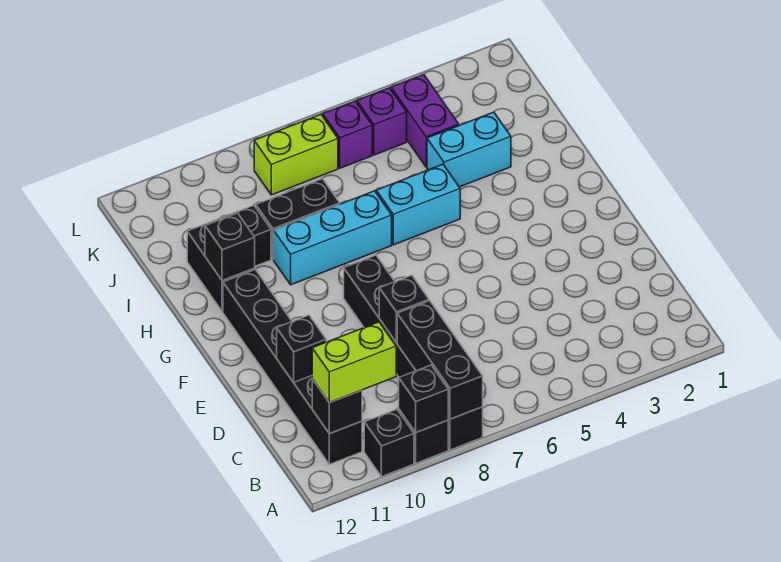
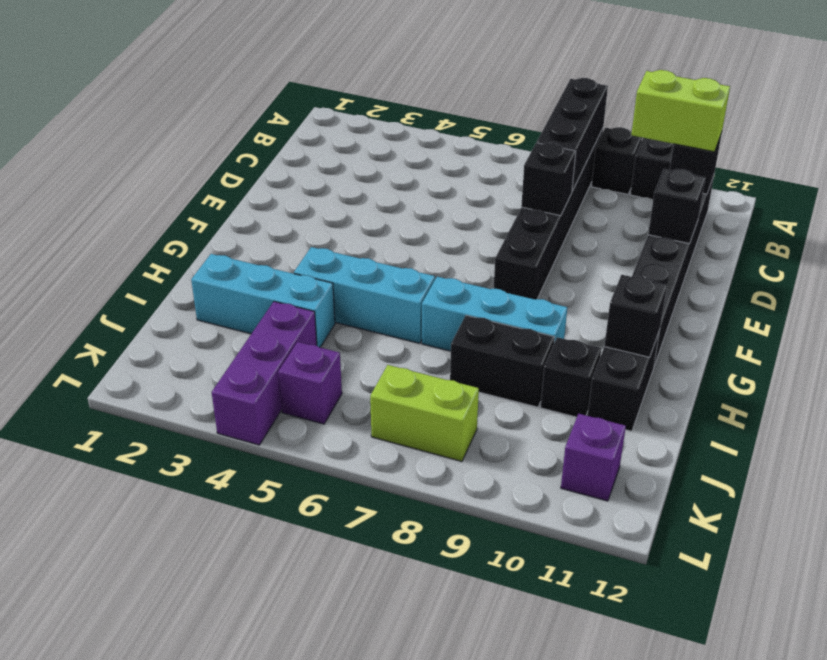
black 1x1 brick [399,365,449,432] -> none
cyan 1x2 brick [376,164,460,245] -> cyan 1x3 brick [294,247,435,343]
cyan 1x2 brick [427,112,511,187] -> cyan 1x3 brick [191,254,335,347]
purple 1x2 brick [391,74,459,167] -> purple 1x3 brick [212,301,317,445]
purple 1x1 brick [323,101,372,168] -> purple 1x1 brick moved to [561,414,626,501]

